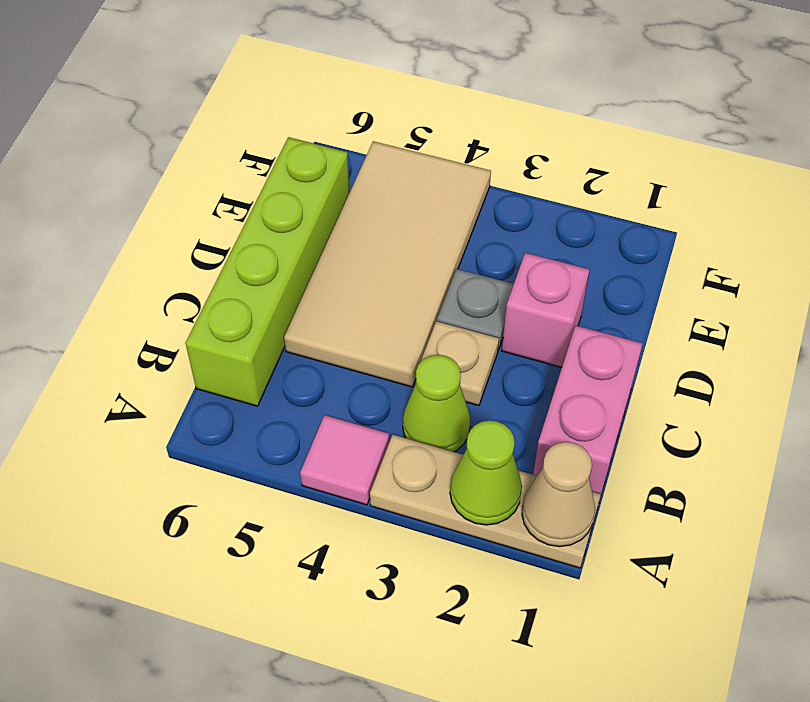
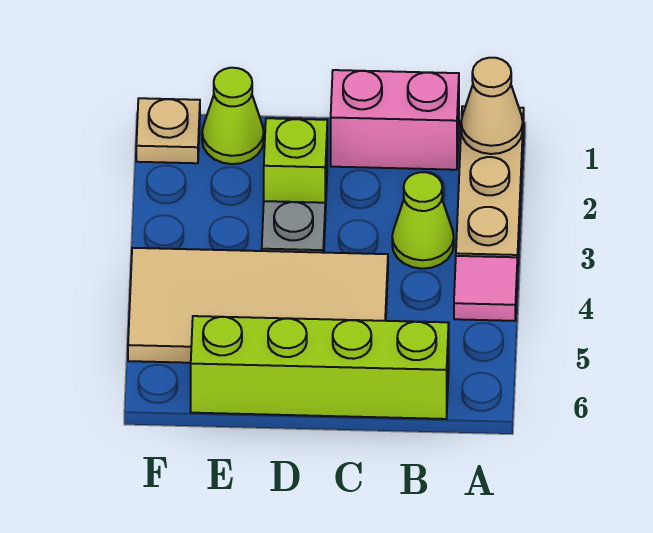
lime 1x1 cone [450,420,522,525] -> lime 1x1 cone moved to [202,68,264,164]
tan 1x1 plate [421,321,499,406] -> tan 1x1 plate moved to [136,98,200,163]
pink 1x1 brick [502,253,589,367] -> lime 1x1 brick [264,118,327,214]

